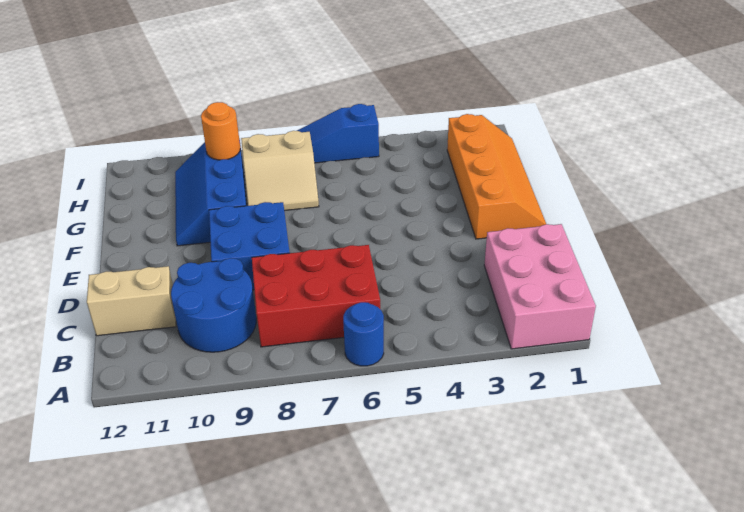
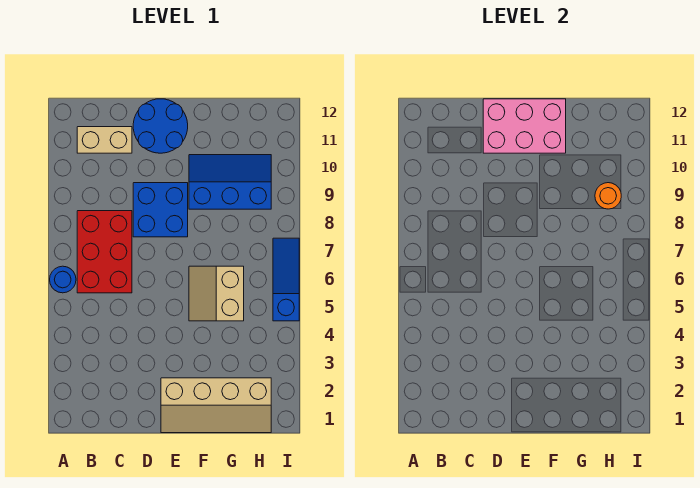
pink 2x3 brick [484,224,596,349] -> pink 2x3 brick moved to [483,99,566,153]
blue 2x2 round brick [171,258,256,352] -> blue 2x2 round brick moved to [133,99,188,153]
tan 1x2 brick [87,266,176,336] -> tan 1x2 brick turned to [77,127,132,153]
orange 2x4 slope [447,114,546,239] -> tan 2x4 slope [161,378,271,433]
tan 2x2 slope [241,131,319,211] -> tan 2x2 slope moved to [189,266,244,321]

